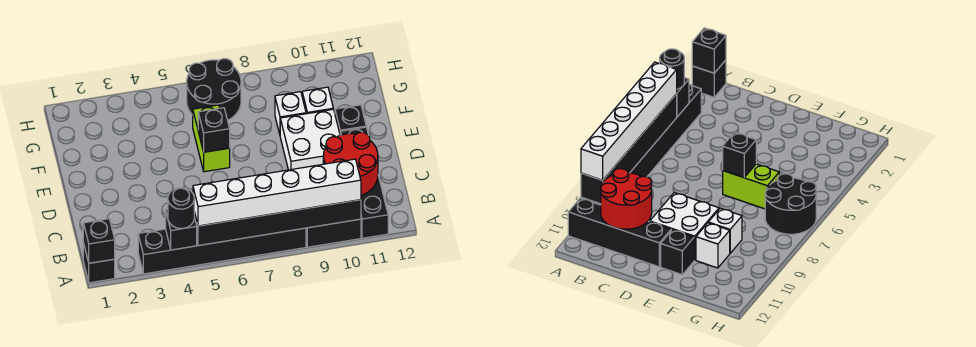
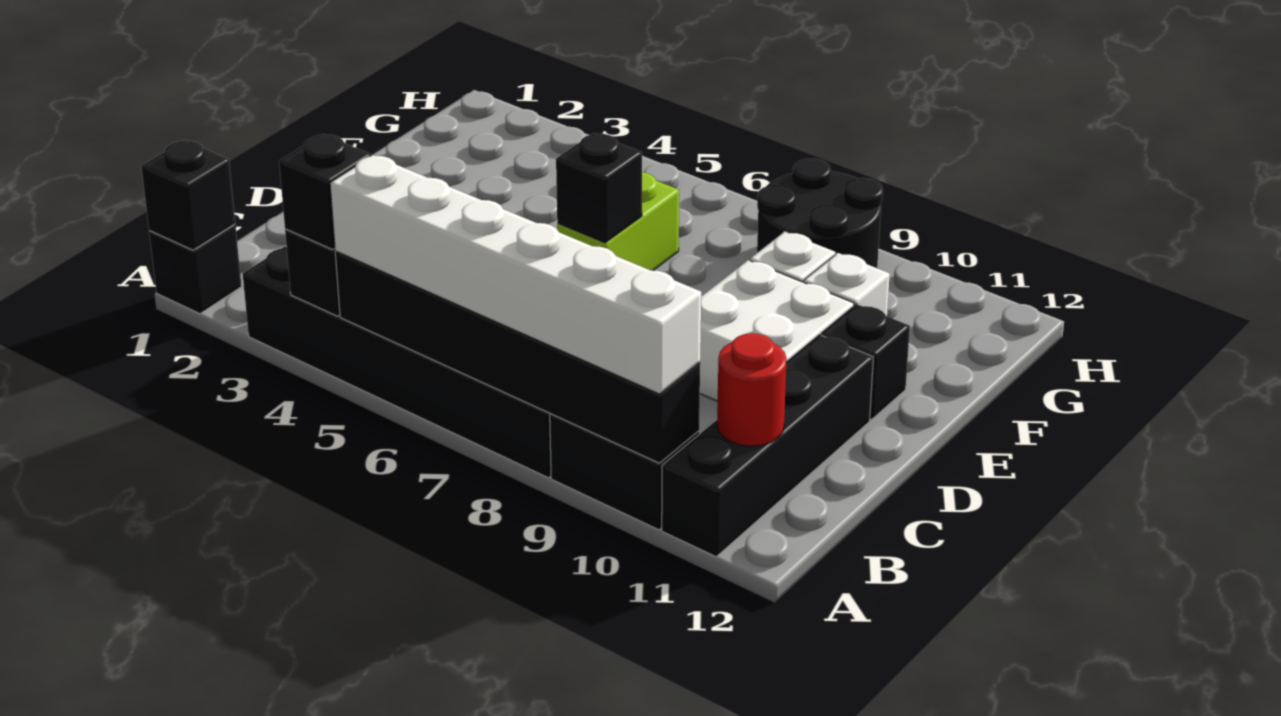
black 1x1 round brick [168,188,194,228] -> black 1x1 brick [279,134,371,250]
red 2x2 round brick [323,132,378,195] -> red 1x1 round brick [717,333,787,446]
black 2x2 round brick [187,59,241,120] -> black 2x2 round brick moved to [757,159,883,268]

